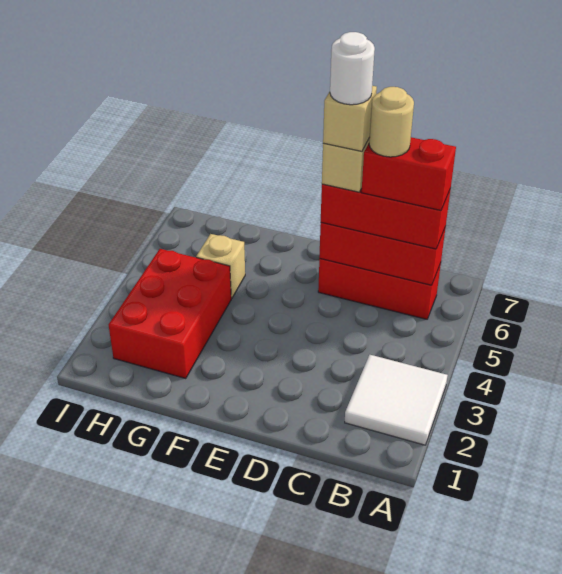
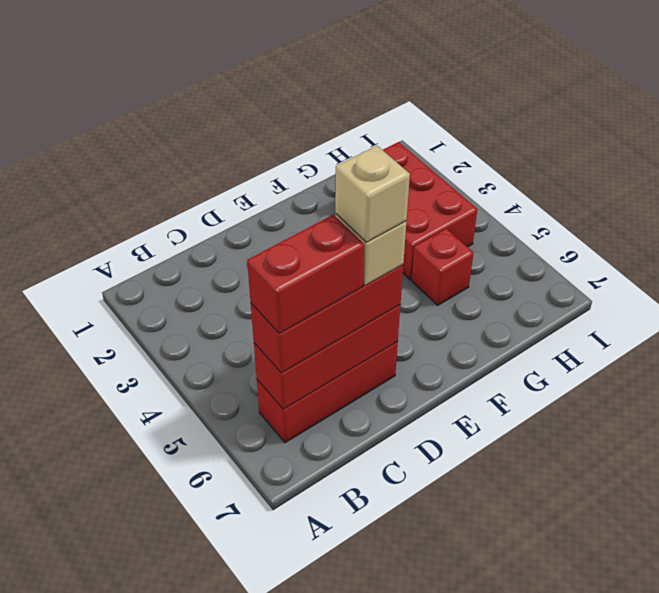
white 2x2 tile [345,355,448,445] -> none
tan 1x1 round brick [369,87,414,157] -> none
white 1x1 round brick [330,32,375,105] -> none
tan 1x1 brick [196,234,245,298] -> red 1x1 brick [412,229,473,305]

